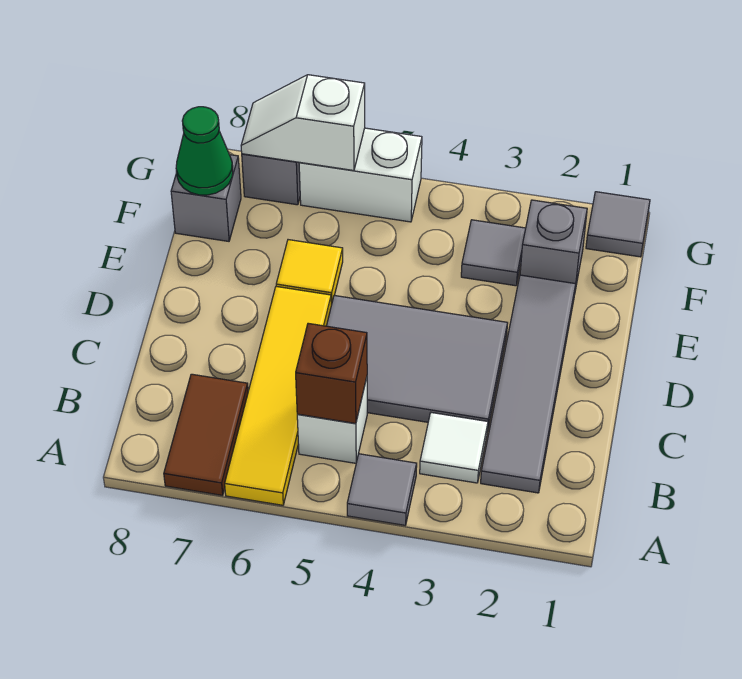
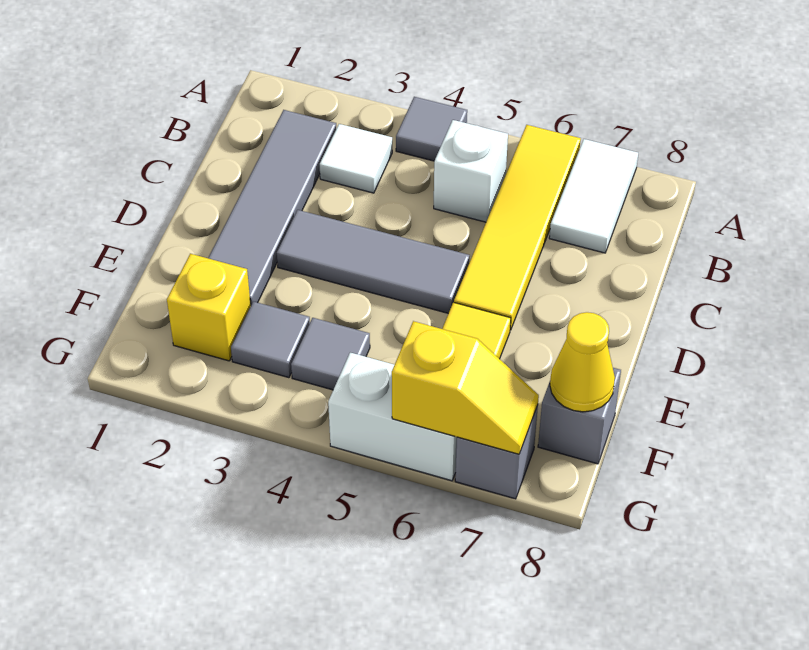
brown 1x2 tile [164,374,248,495] -> white 1x2 tile [549,139,638,253]
brown 1x1 brick [296,323,367,423] -> none
grey 2x3 tile [327,295,508,432] -> grey 1x3 tile [277,210,470,313]
grey 1x1 brick [520,200,587,290] -> yellow 1x1 brick [167,254,251,361]
green 1x1 cone [176,107,233,195] -> yellow 1x1 cone [550,312,615,412]
grey 1x1 tile [586,192,650,257] -> grey 1x1 tile moved to [291,318,370,390]
white 1x2 slope [241,75,365,171] -> yellow 1x2 slope [392,321,539,454]

